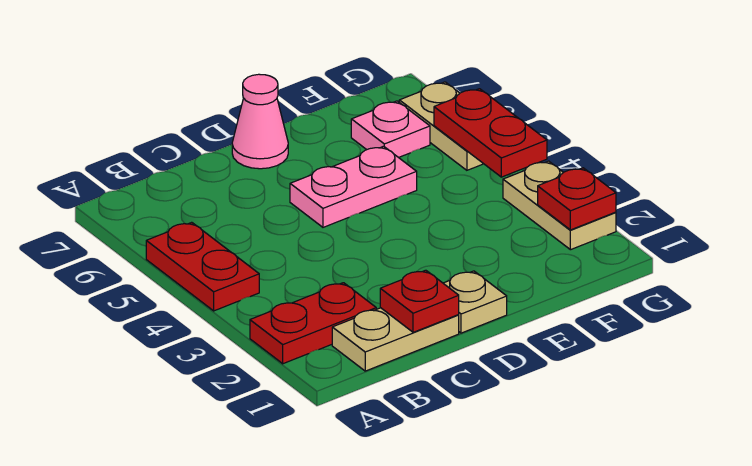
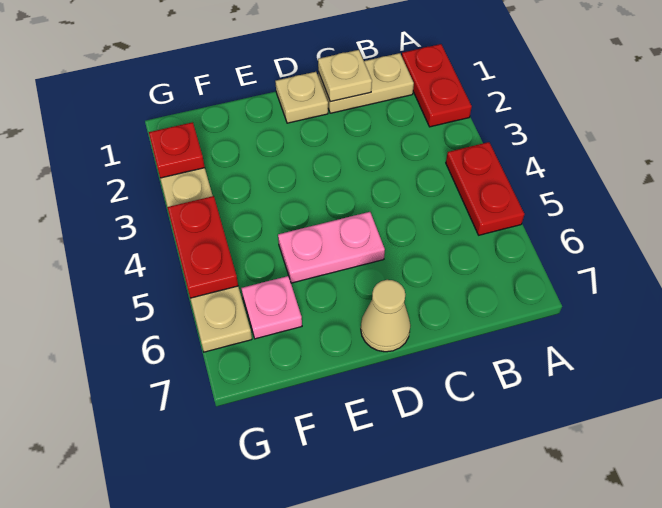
red 1x2 plate [250,283,376,364] -> red 1x2 plate turned to [402,44,472,127]
red 1x1 plate [380,270,459,332] -> tan 1x1 plate [318,50,372,102]
pink 1x1 cone [232,74,288,169] -> tan 1x1 cone [361,280,410,352]

